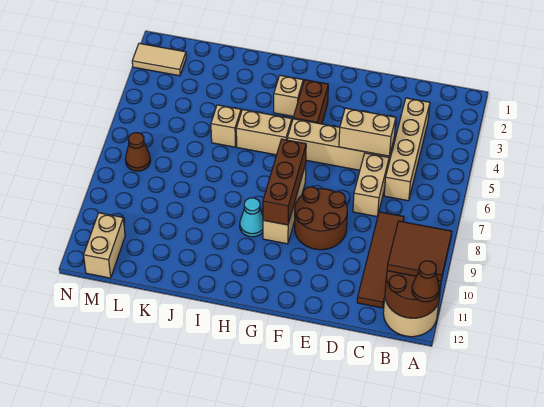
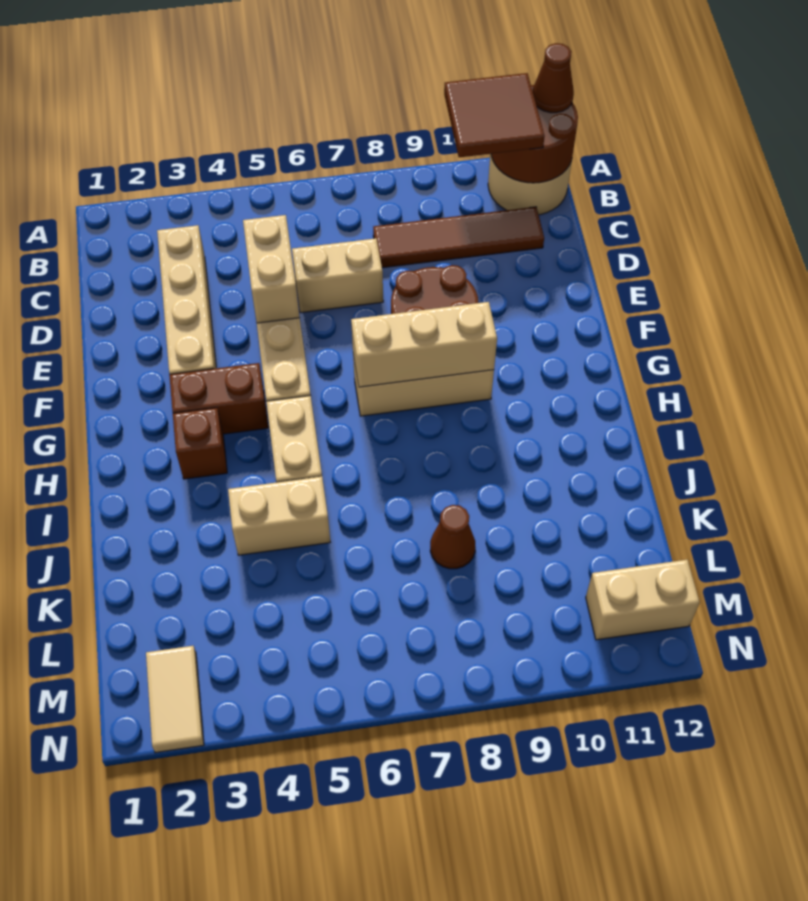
tan 1x4 brick [384,98,430,201] -> tan 1x4 brick turned to [157,225,216,374]
brown 1x3 brick [263,139,306,225] -> tan 1x3 brick [351,302,497,387]
tan 1x1 brick [274,75,303,117] -> brown 1x1 brick [173,408,227,479]
cyan 1x1 cone [240,198,263,237] -> none
tan 1x1 brick [211,105,241,147] -> tan 1x2 brick [228,476,330,555]
brown 1x1 cone [125,133,151,171] -> brown 1x1 cone moved to [430,505,475,569]

